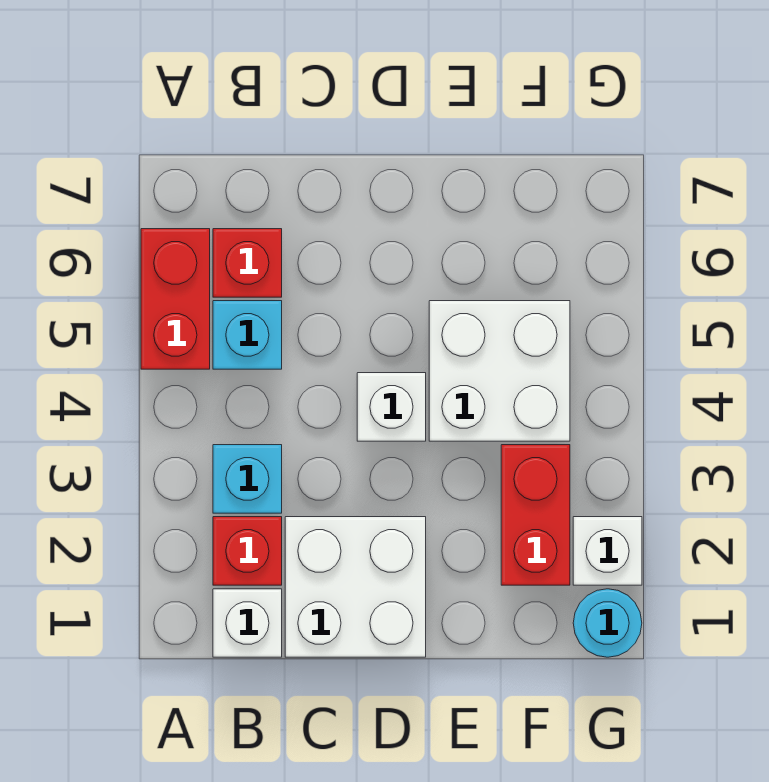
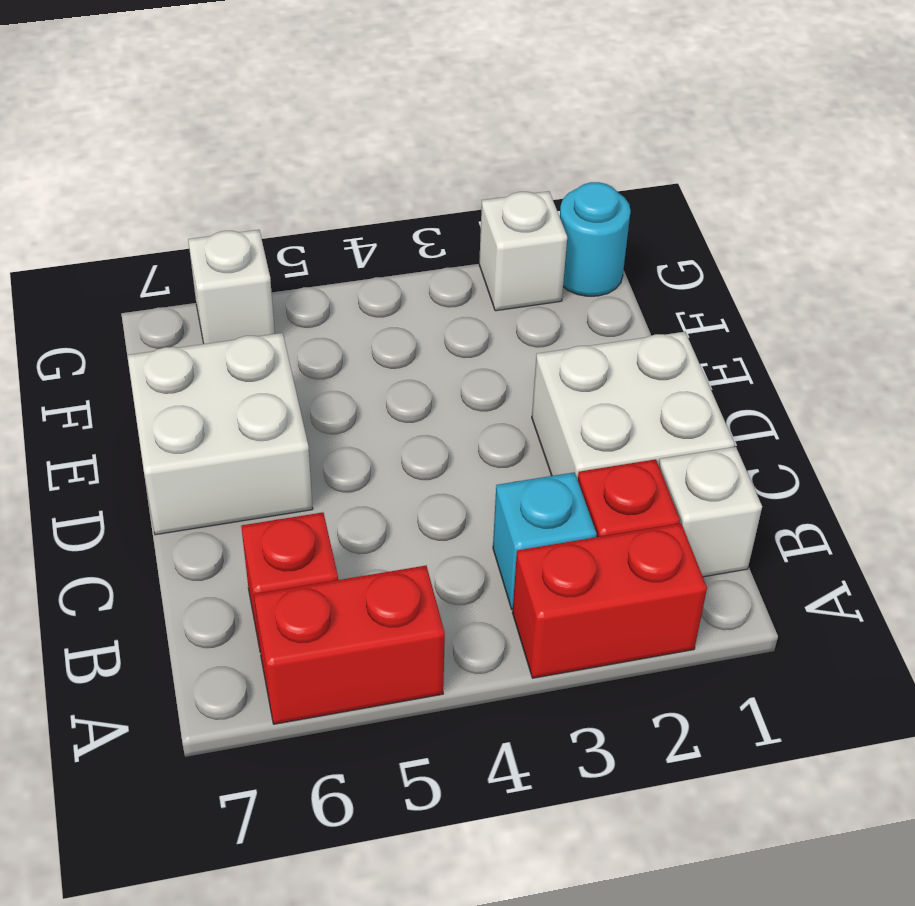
cyan 1x1 brick [213,301,282,369] -> none
white 1x1 brick [357,373,426,441] -> white 1x1 brick moved to [188,230,275,344]
white 2x2 brick [429,301,570,441] -> white 2x2 brick moved to [127,333,313,535]
red 1x2 brick [501,445,570,585] -> red 1x2 brick moved to [513,523,707,678]

